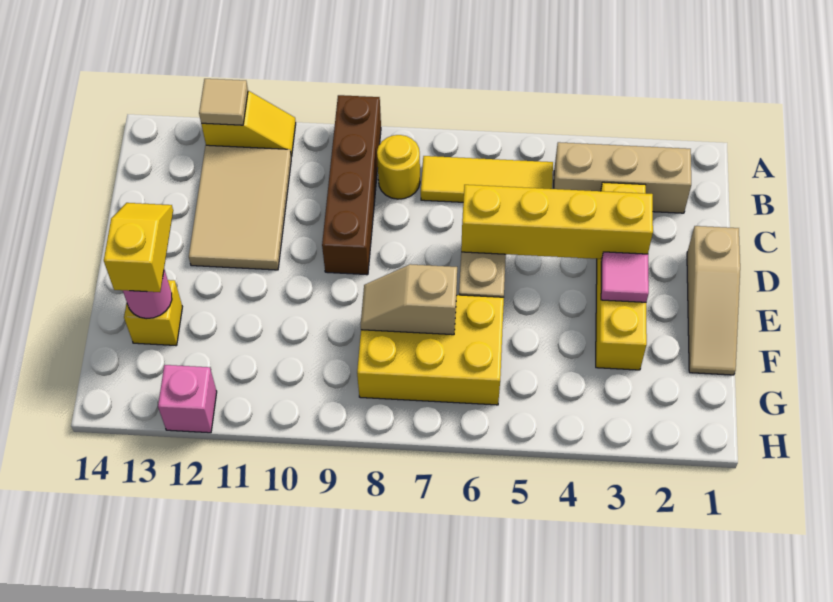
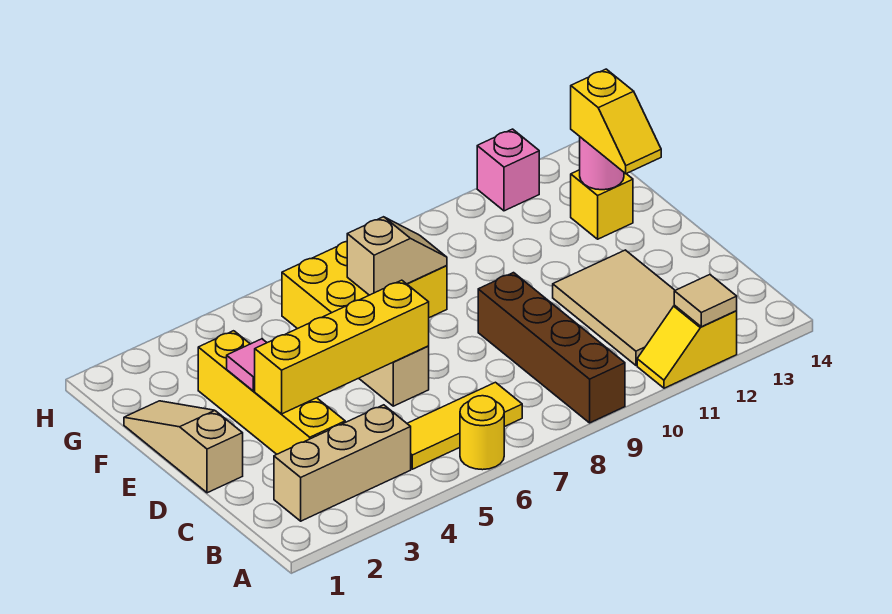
yellow 1x1 round brick [377,135,420,199] -> yellow 1x1 round brick moved to [460,396,504,470]

